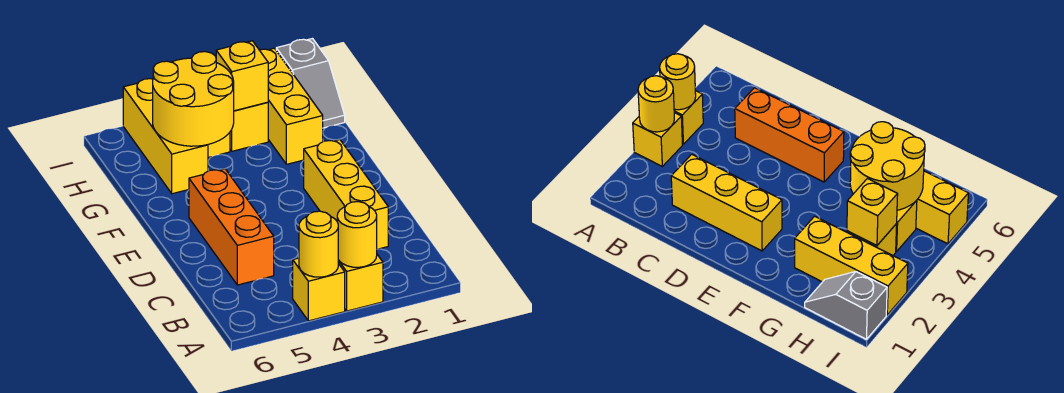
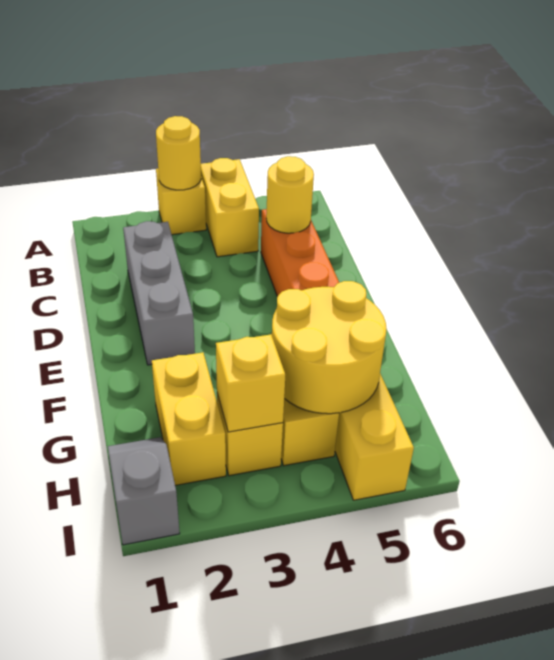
yellow 1x1 brick [293,258,345,321] -> yellow 1x2 brick [201,158,259,257]
yellow 1x1 round brick [299,211,338,277] -> yellow 1x1 round brick moved to [266,156,314,233]
yellow 1x3 brick [304,140,388,249] -> grey 1x3 brick [123,221,195,365]
yellow 1x3 brick [260,48,323,164] -> yellow 1x2 brick [152,352,226,485]

